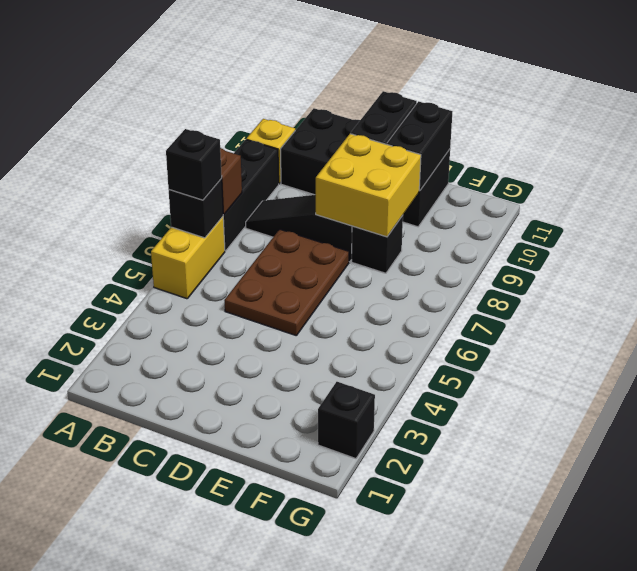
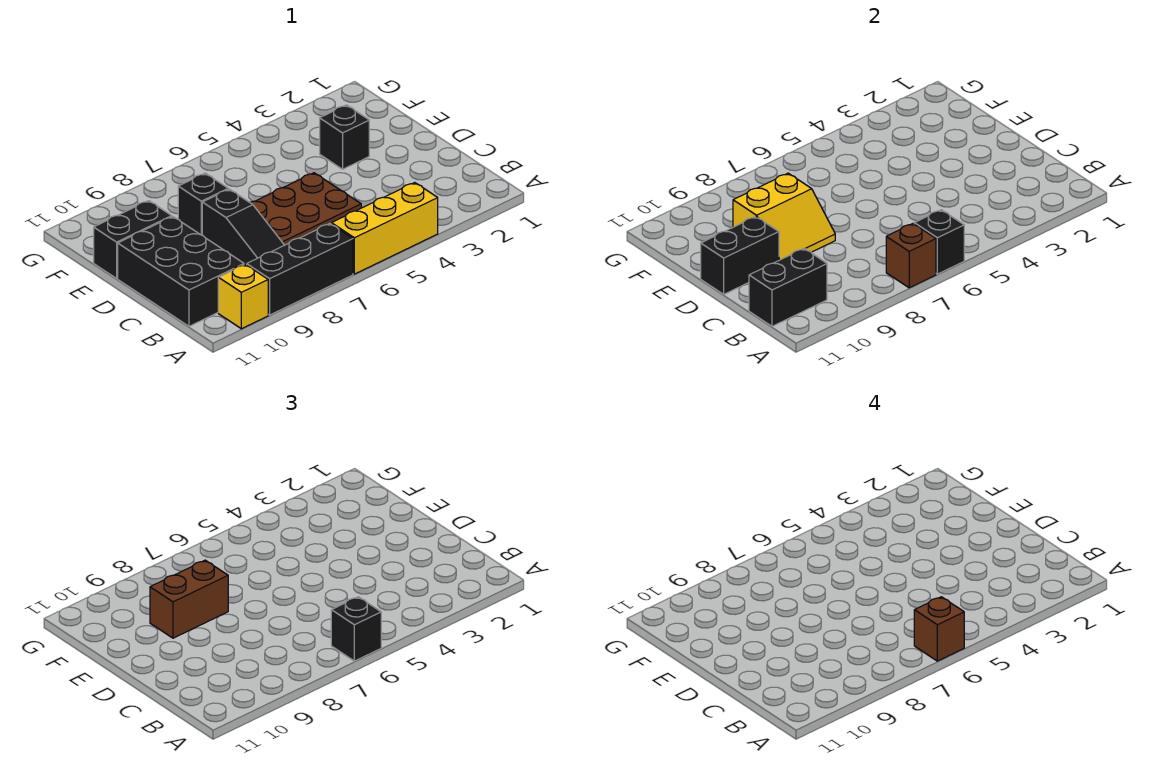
yellow 1x2 brick [151,217,225,299] -> yellow 1x3 brick [331,183,438,274]
none -> brown 1x1 brick [914,597,964,661]
yellow 2x2 brick [316,134,421,237] -> yellow 2x2 slope [733,173,835,260]
none -> brown 1x2 brick [150,560,228,638]
black 1x2 brick [387,101,452,191] -> black 1x2 brick moved to [749,249,827,326]
black 1x1 brick [318,382,375,459] -> black 1x1 brick moved to [320,105,369,169]

